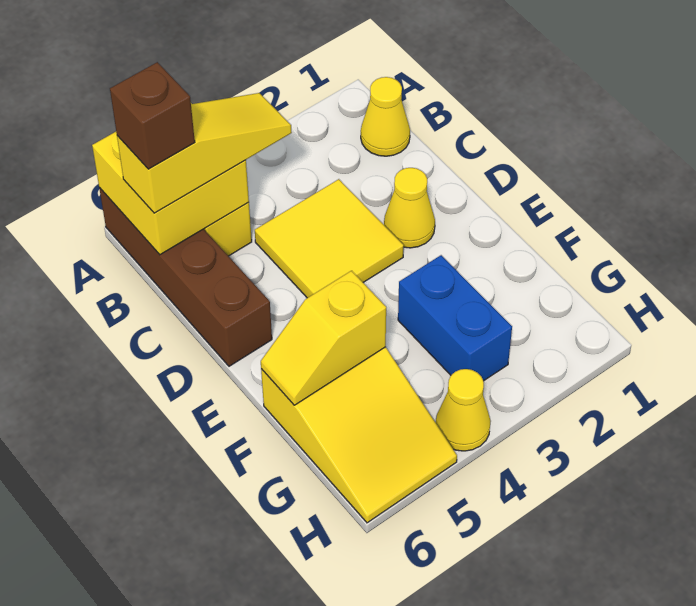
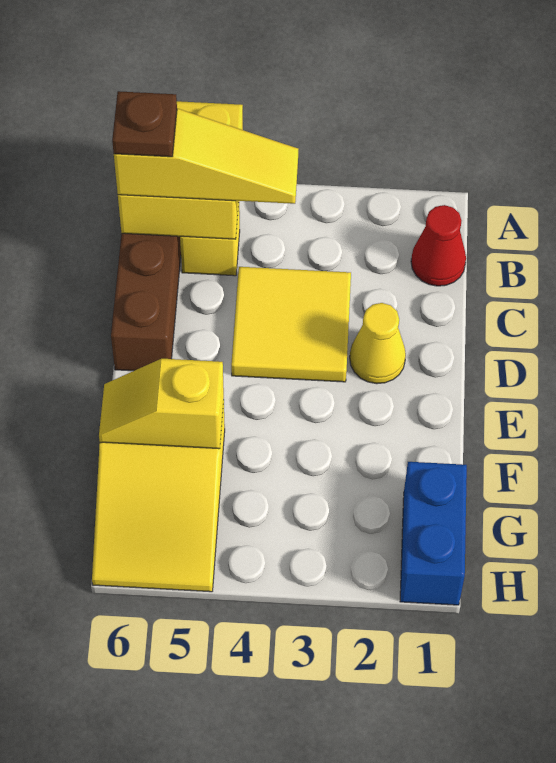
yellow 1x1 cone [361,77,410,156] -> red 1x1 cone [411,205,466,286]
brown 1x1 brick [110,62,195,169] -> brown 1x1 plate [112,91,177,157]
blue 1x2 brick [398,255,512,381] -> blue 1x2 brick moved to [400,462,467,605]
yellow 1x1 cone [436,369,491,451] -> none

